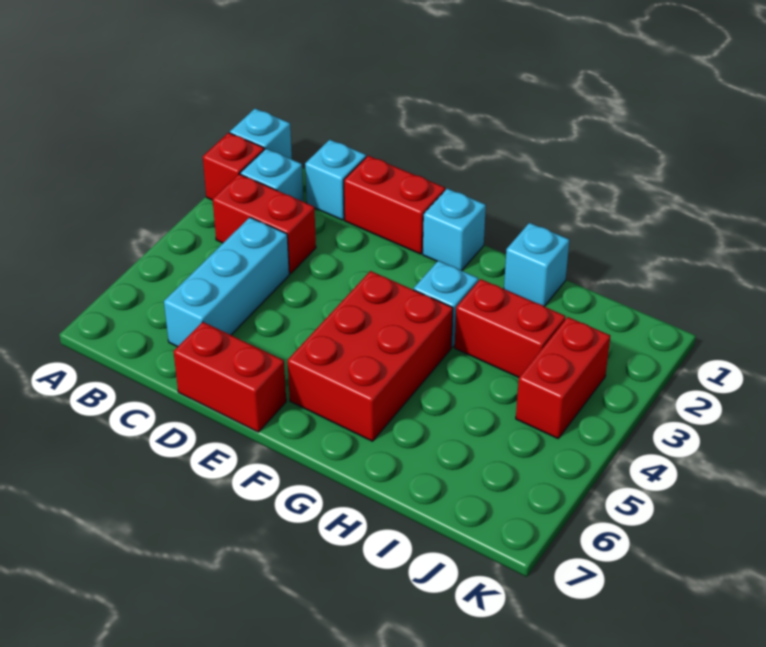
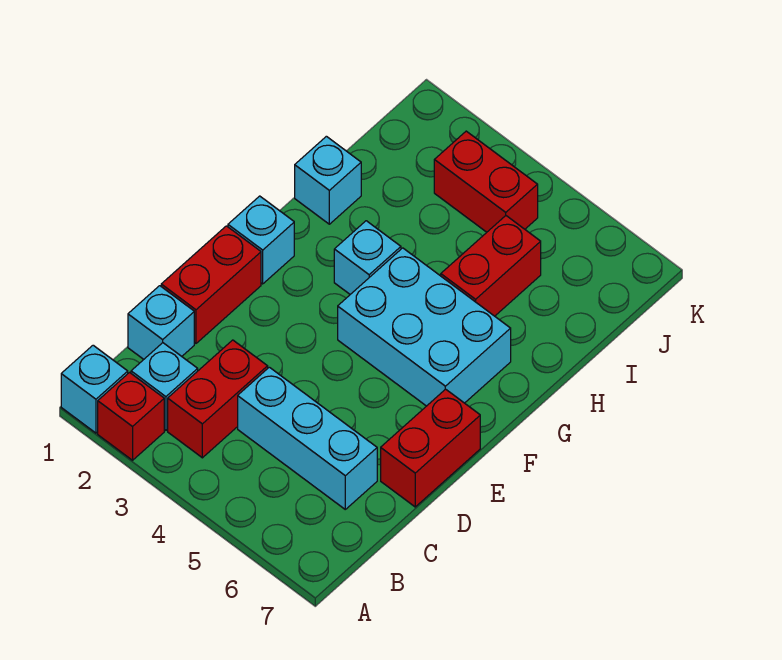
red 2x3 brick [288,271,453,441] -> cyan 2x3 brick [338,248,511,406]
red 1x2 brick [455,279,566,377] -> red 1x2 brick moved to [441,216,541,316]

